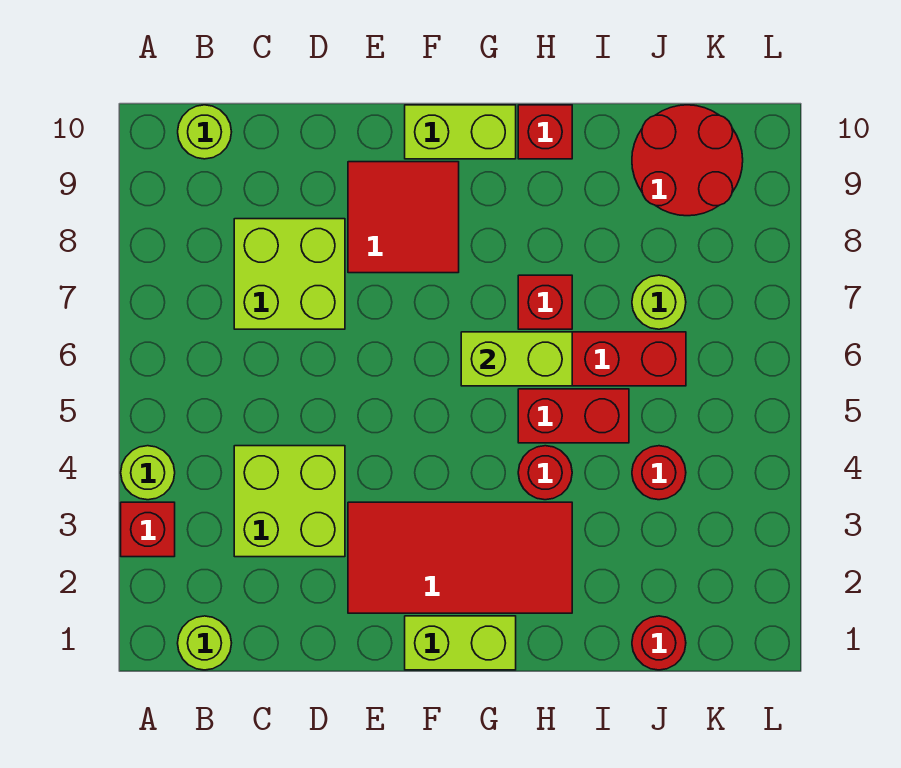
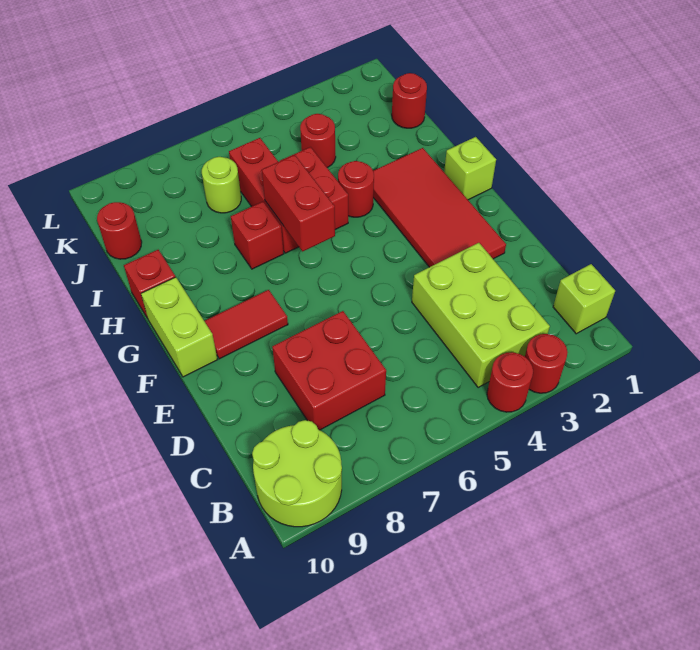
red 1x1 brick [121,502,175,557] -> red 1x1 round brick [525,334,568,393]
lime 1x1 round brick [121,446,175,500] -> red 1x1 round brick [487,352,533,412]
lime 1x1 round brick [178,616,231,670] -> lime 1x1 brick [553,264,615,334]
lime 1x1 round brick [178,105,231,159] -> lime 2x2 round brick [252,420,342,527]
lime 2x2 brick [234,446,345,557] -> lime 2x3 brick [412,243,550,388]
lime 2x2 brick [234,219,345,329] -> red 2x2 brick [272,311,386,430]
red 2x2 tile [348,162,459,273] -> red 1x2 tile [205,290,288,359]
lime 1x2 brick [405,616,516,670] -> lime 1x1 brick [444,137,496,200]
lime 1x2 brick [461,332,572,386] -> red 1x2 brick [262,155,335,252]
red 2x2 round brick [632,105,743,216] -> red 1x1 round brick [97,202,142,259]

